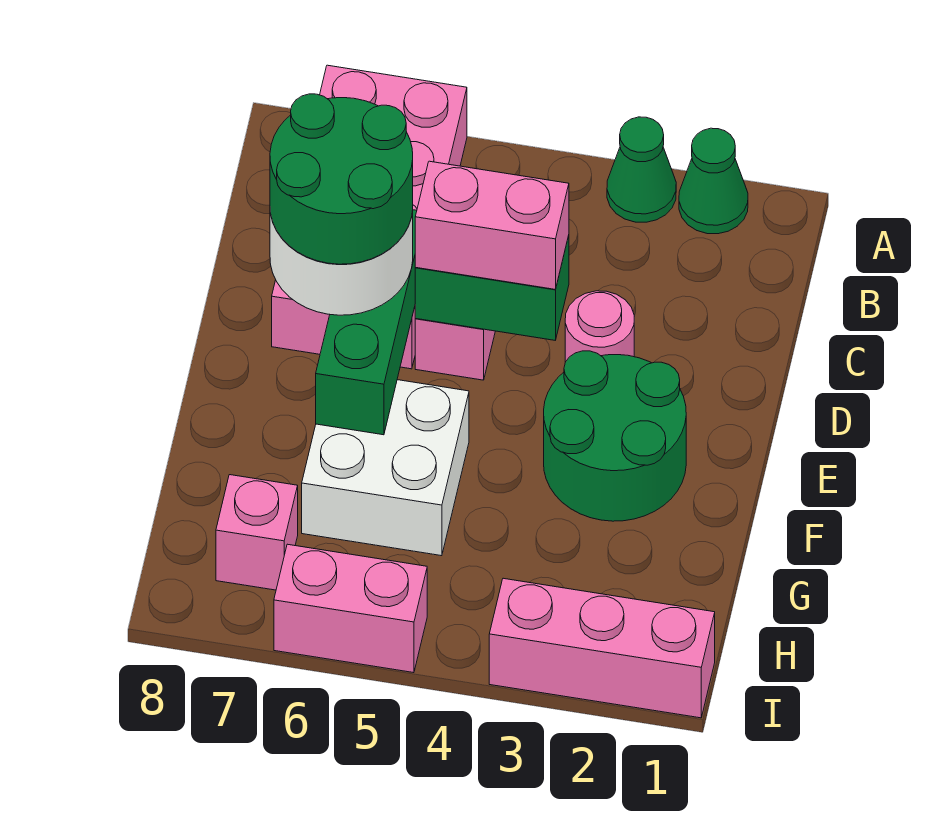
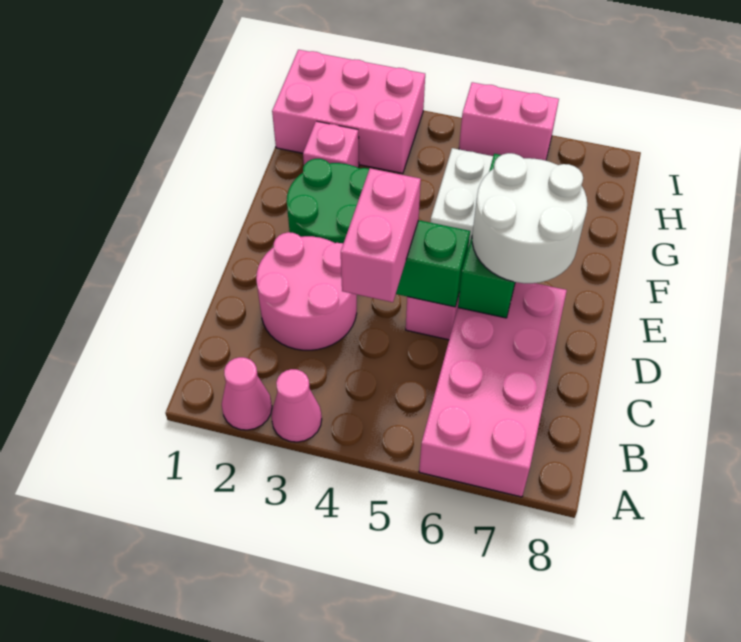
green 1x1 cone [679,128,748,234] -> pink 1x1 cone [222,357,272,430]
green 1x1 cone [607,117,676,222] -> pink 1x1 cone [271,369,322,442]
pink 1x1 round brick [565,291,634,362] -> pink 2x2 round brick [256,232,357,350]
pink 1x2 brick [415,161,569,290] -> pink 1x2 brick turned to [341,168,421,302]
green 2x2 round brick [270,94,413,264] -> none
pink 1x1 brick [216,475,298,590] -> pink 1x1 brick moved to [303,121,359,167]
pink 1x3 brick [489,578,715,718] -> pink 2x3 brick [272,50,425,173]

